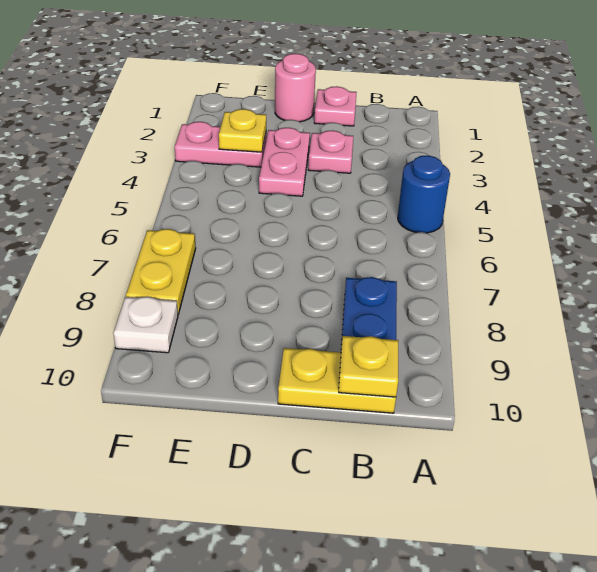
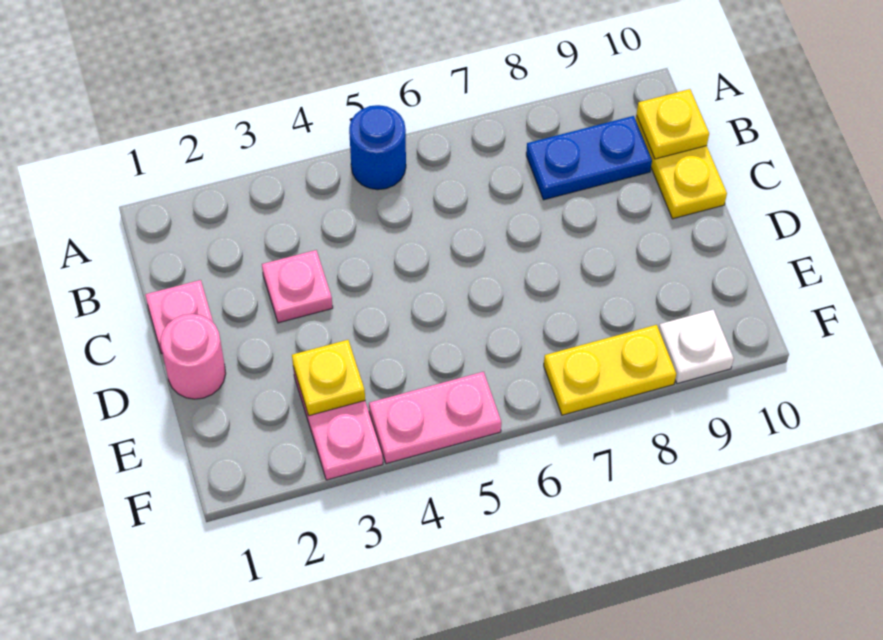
pink 1x2 plate [259,128,310,196] -> pink 1x2 plate moved to [369,372,501,464]

